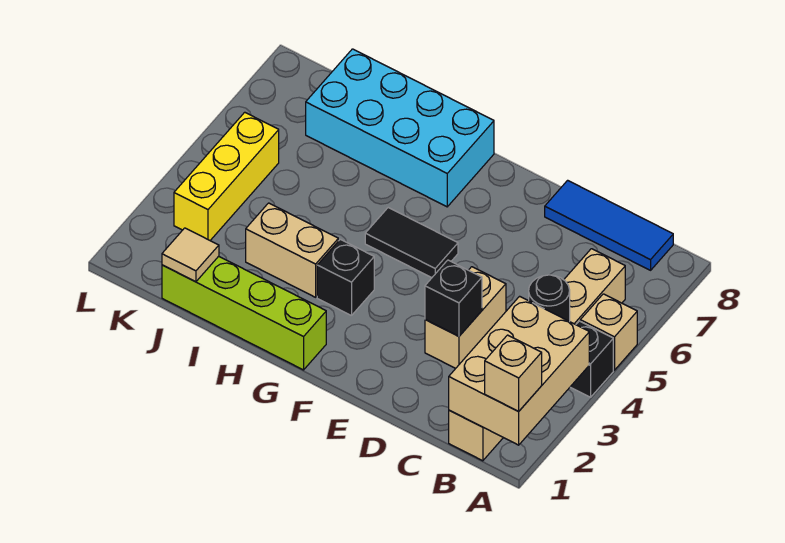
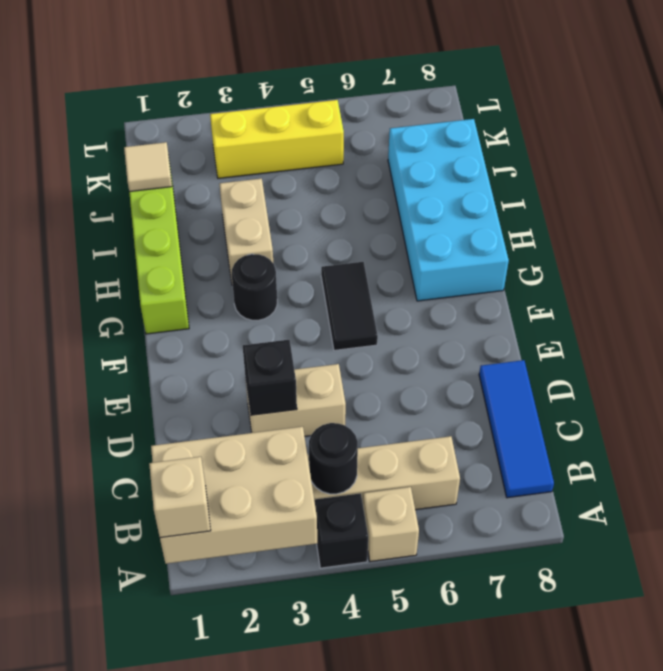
black 1x1 brick [317,239,374,316] -> black 1x1 round brick [232,254,277,320]

